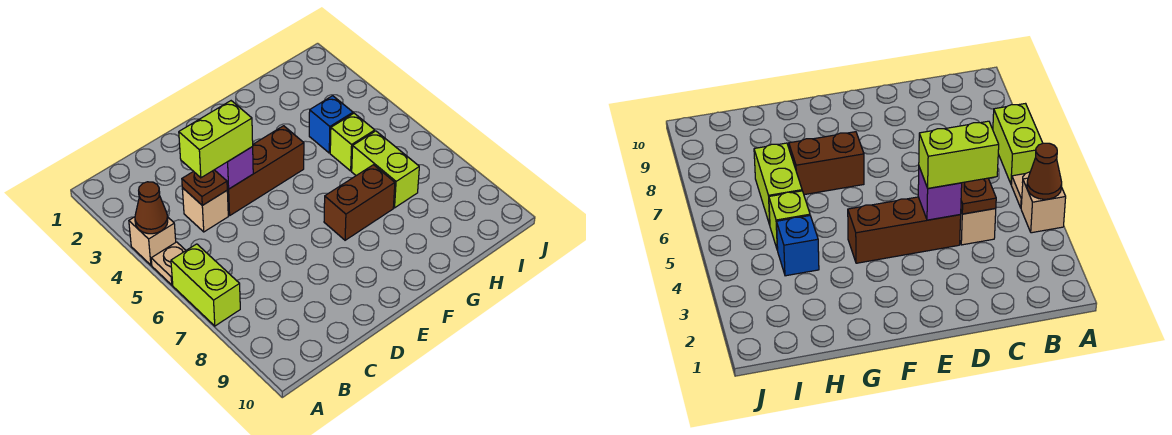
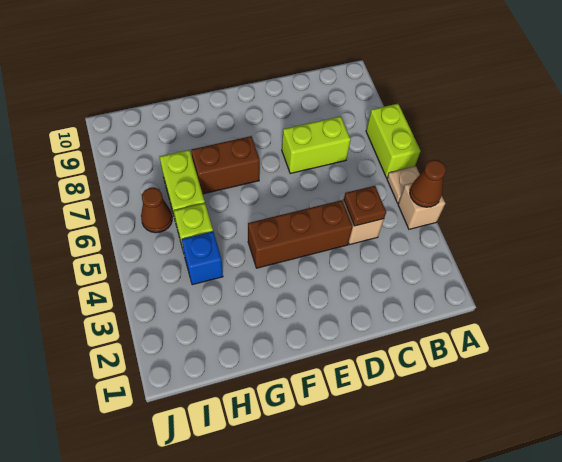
lime 1x2 brick [179,101,253,178] -> lime 1x2 brick moved to [282,116,351,174]
purple 1x1 brick [215,147,253,189] -> none
none -> brown 1x1 cone [141,188,172,233]

